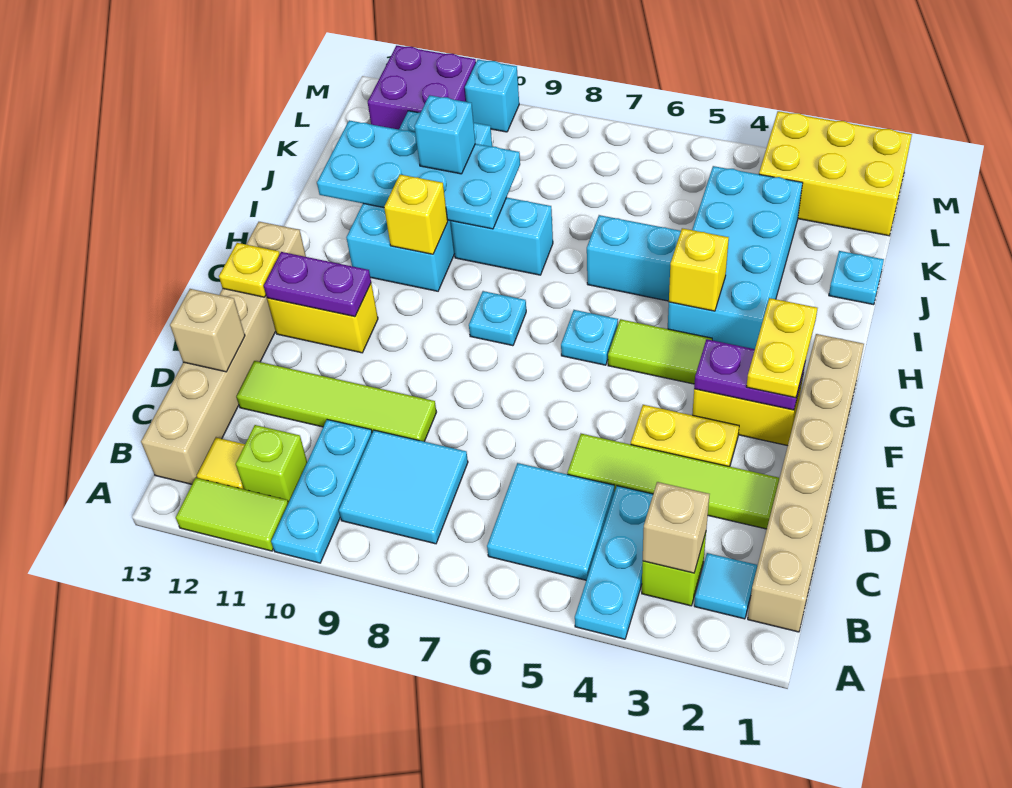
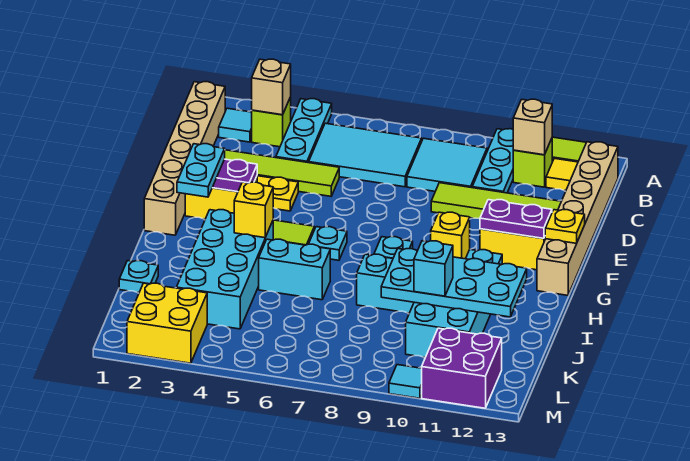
cyan 2x2 tile [487,463,614,580] -> cyan 2x3 tile [309,123,422,187]
tan 1x1 brick [170,289,245,372] -> tan 1x1 brick moved to [513,99,552,155]
yellow 1x2 plate [746,298,817,398] -> cyan 1x2 plate [177,144,225,197]
yellow 2x3 brick [759,111,912,236] -> yellow 2x2 brick [127,283,207,363]
cyan 1x1 brick [465,60,519,132] -> cyan 1x1 tile [389,365,422,398]

